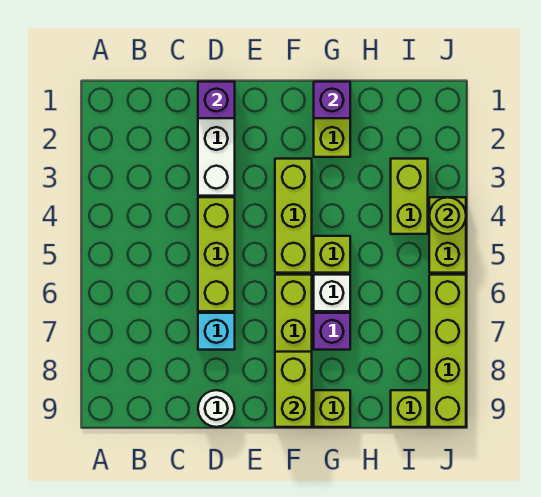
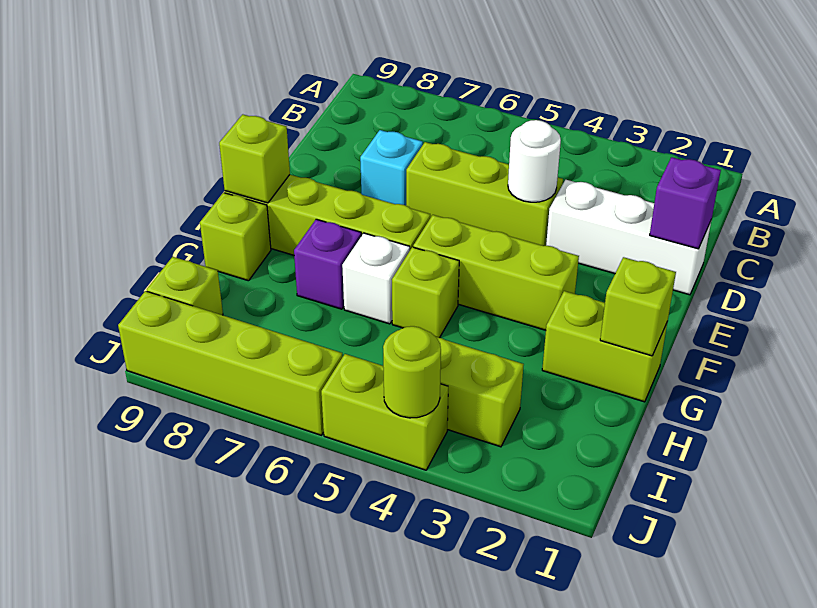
white 1x1 round brick [198,390,235,427] -> white 1x1 round brick moved to [508,120,561,202]
lime 1x2 brick [275,352,312,427] -> lime 1x1 brick [219,114,290,203]
purple 1x1 brick [314,82,350,118] -> lime 1x1 brick [600,257,676,356]

